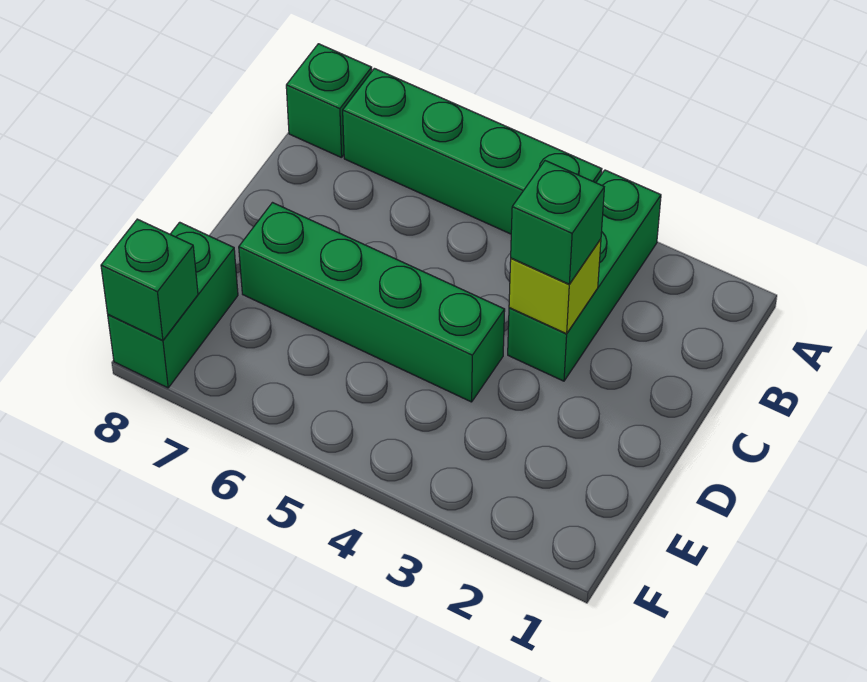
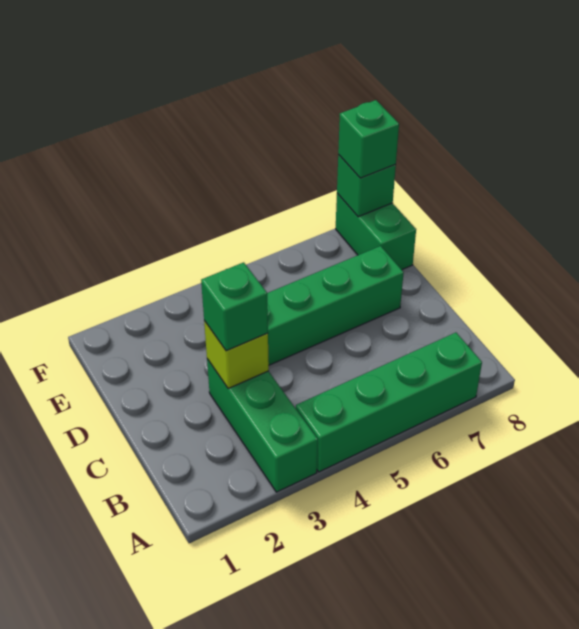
green 1x1 brick [286,44,372,158] -> green 1x1 brick moved to [338,100,399,178]

